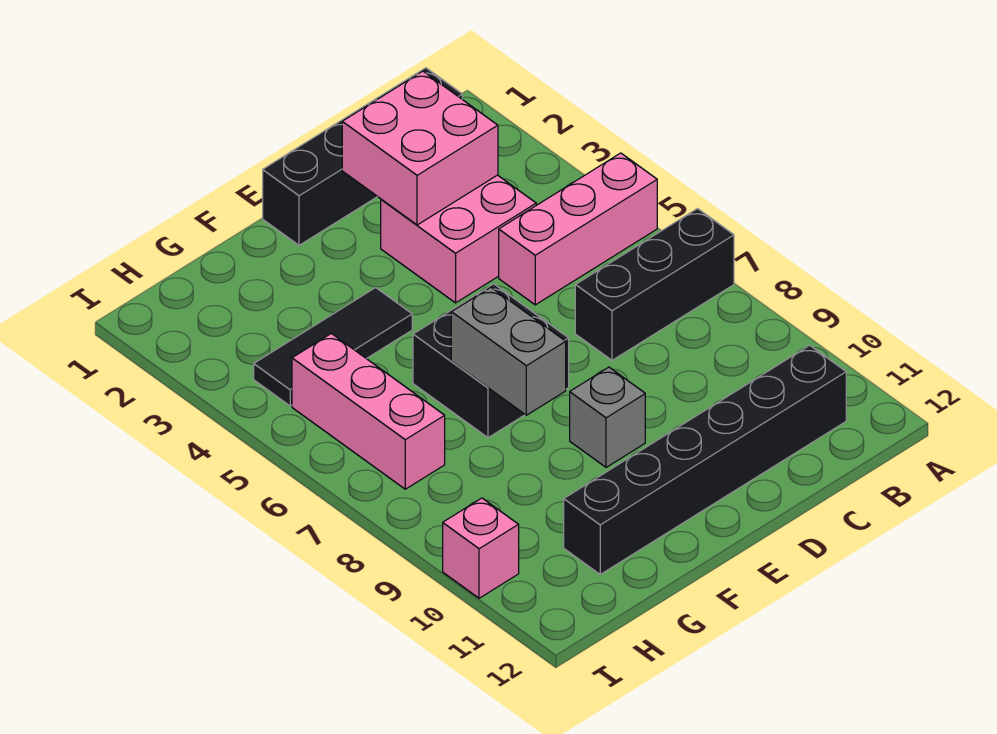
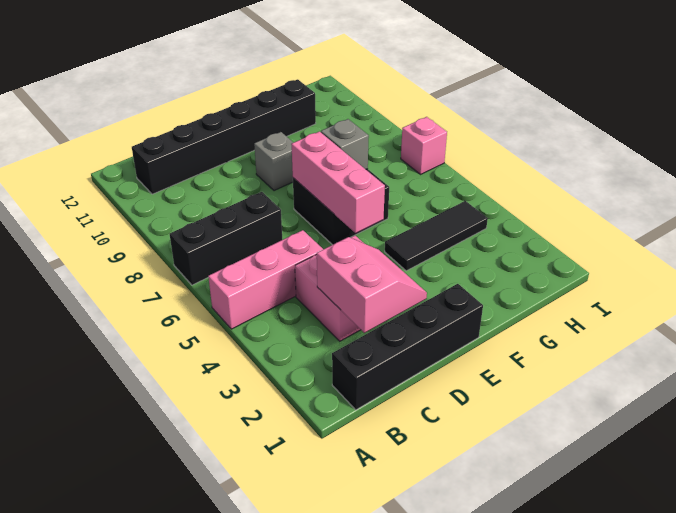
pink 2x2 brick [342,71,498,225] -> pink 2x2 slope [317,237,427,333]
grey 1x2 brick [451,287,566,415] -> grey 1x1 brick [321,119,369,169]
pink 1x3 brick [292,333,445,489] -> pink 1x3 brick moved to [291,132,385,233]
pink 1x1 brick [443,498,519,598] -> pink 1x1 brick moved to [401,117,447,174]

